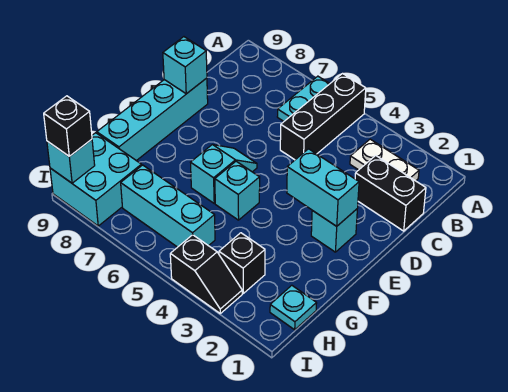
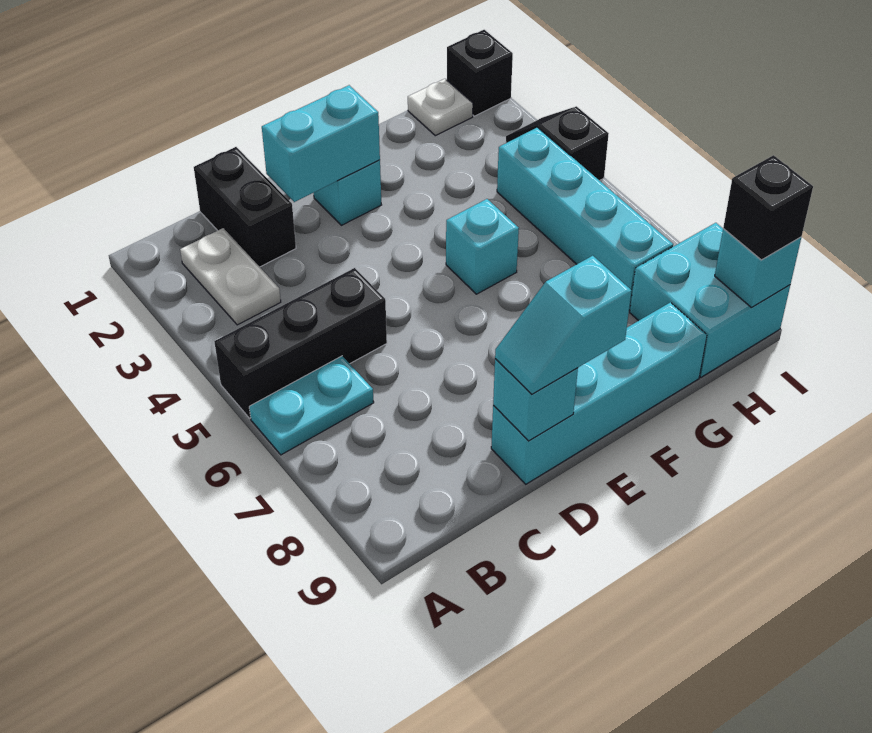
cyan 1x2 brick [287,149,359,226] -> cyan 1x2 brick turned to [262,85,380,202]
cyan 1x2 slope [191,145,257,203] -> cyan 1x2 slope moved to [495,256,631,394]
cyan 1x1 plate [270,285,317,330] -> white 1x1 plate [408,79,473,136]
black 1x1 brick [219,233,265,293] -> black 1x1 brick moved to [447,30,513,116]
cyan 1x3 brick [121,165,215,247] -> cyan 1x4 brick [497,127,673,310]

